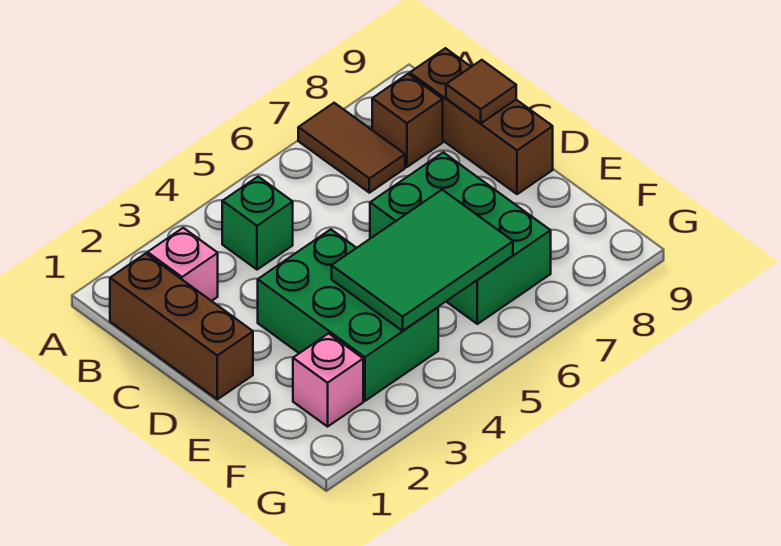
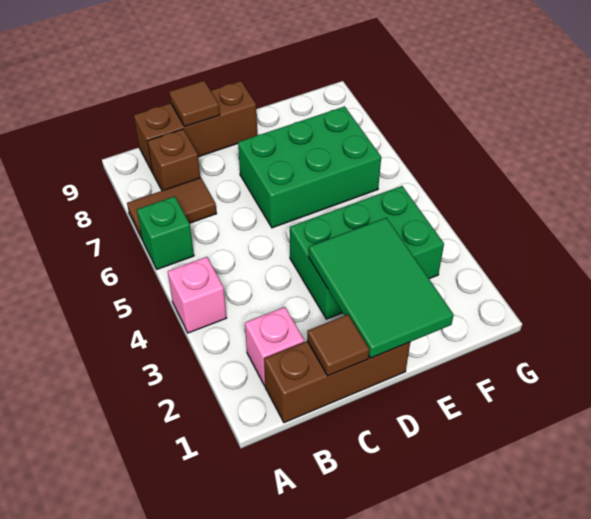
green 1x1 brick [222,177,293,270] -> green 1x1 brick moved to [137,196,194,269]
none -> brown 1x1 tile [307,315,369,376]
green 2x3 tile [332,190,513,331] -> green 2x3 tile moved to [309,218,454,358]
pink 1x1 brick [293,333,363,427] -> pink 1x1 brick moved to [168,257,227,333]

